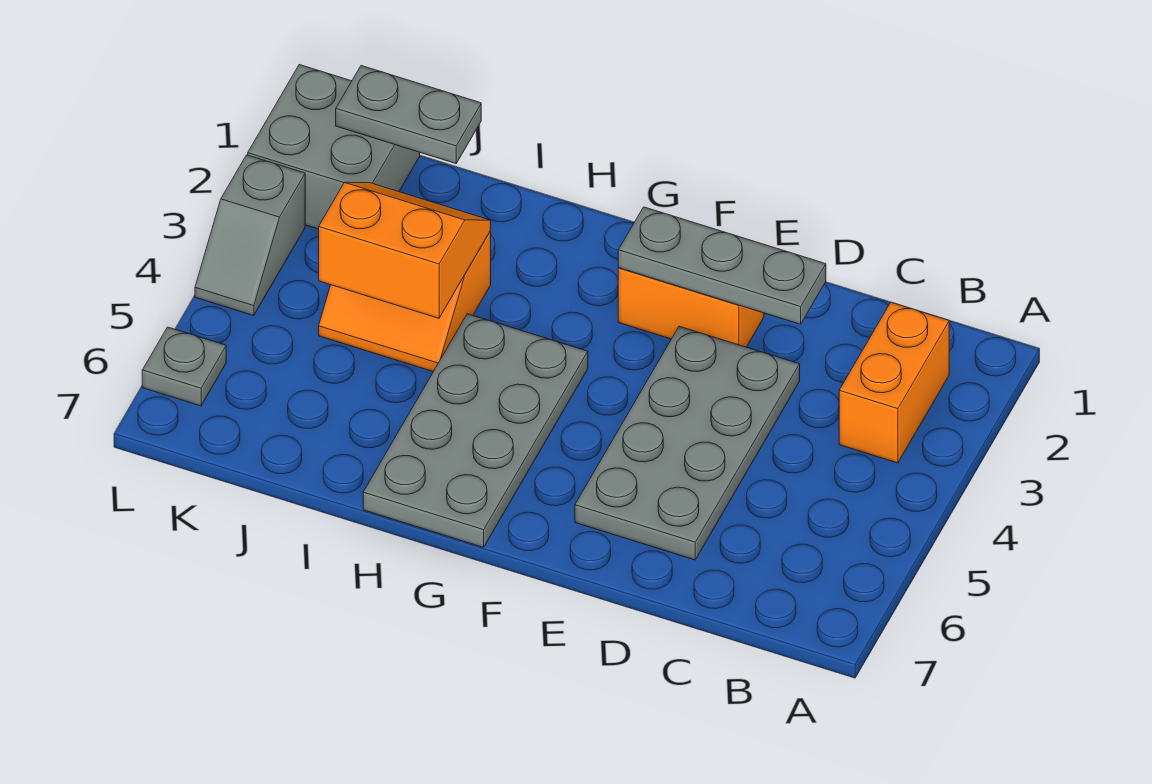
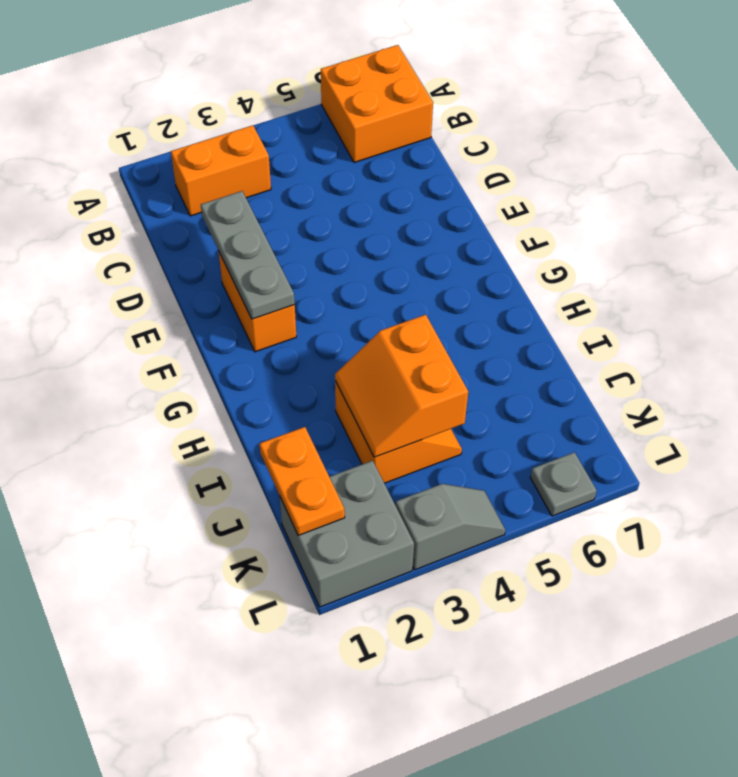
none -> orange 2x2 brick [321,45,433,163]
grey 2x4 plate [575,326,800,560] -> none
grey 2x4 plate [363,314,588,547] -> none
grey 1x2 plate [336,66,481,163] -> orange 1x2 plate [260,427,345,536]

